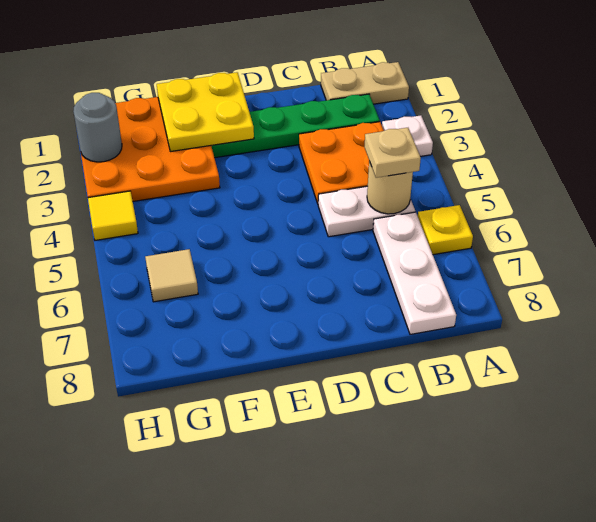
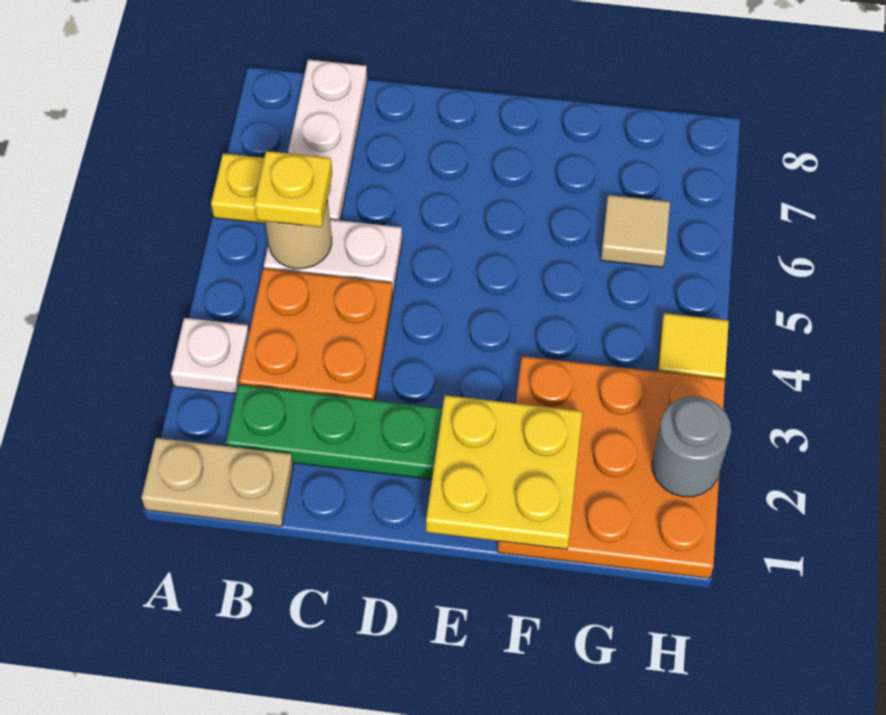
tan 1x1 plate [364,128,421,178] -> yellow 1x1 plate [254,151,332,227]

